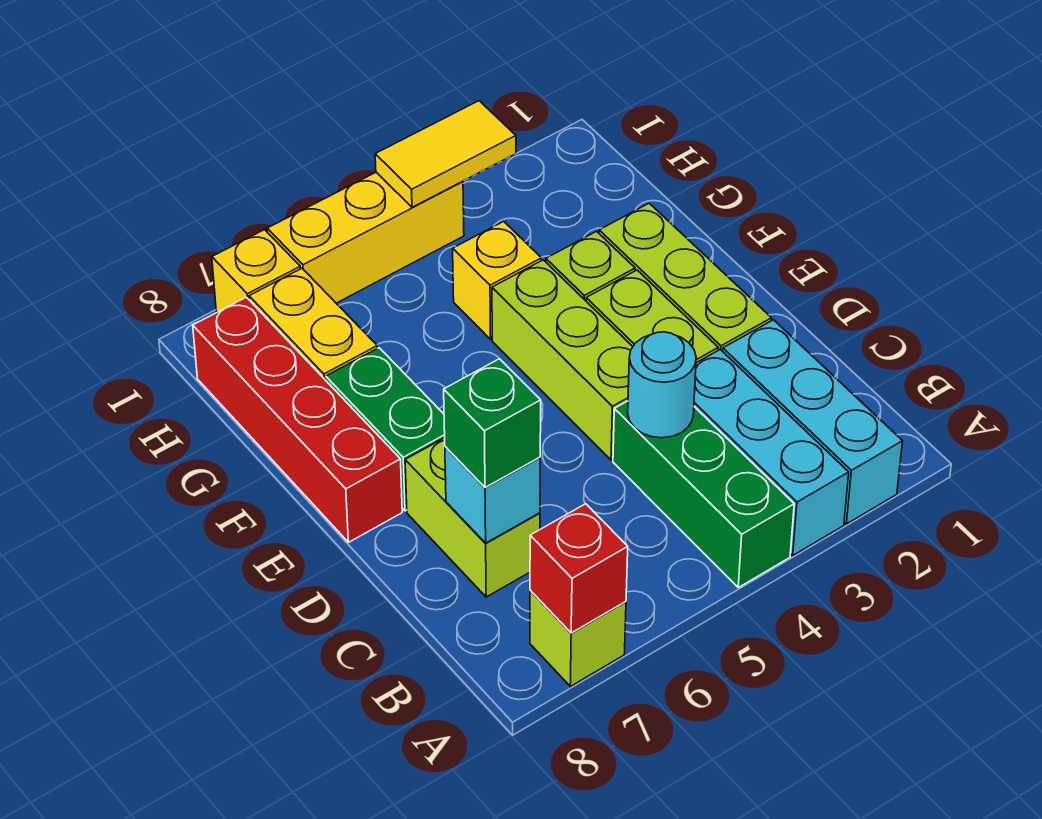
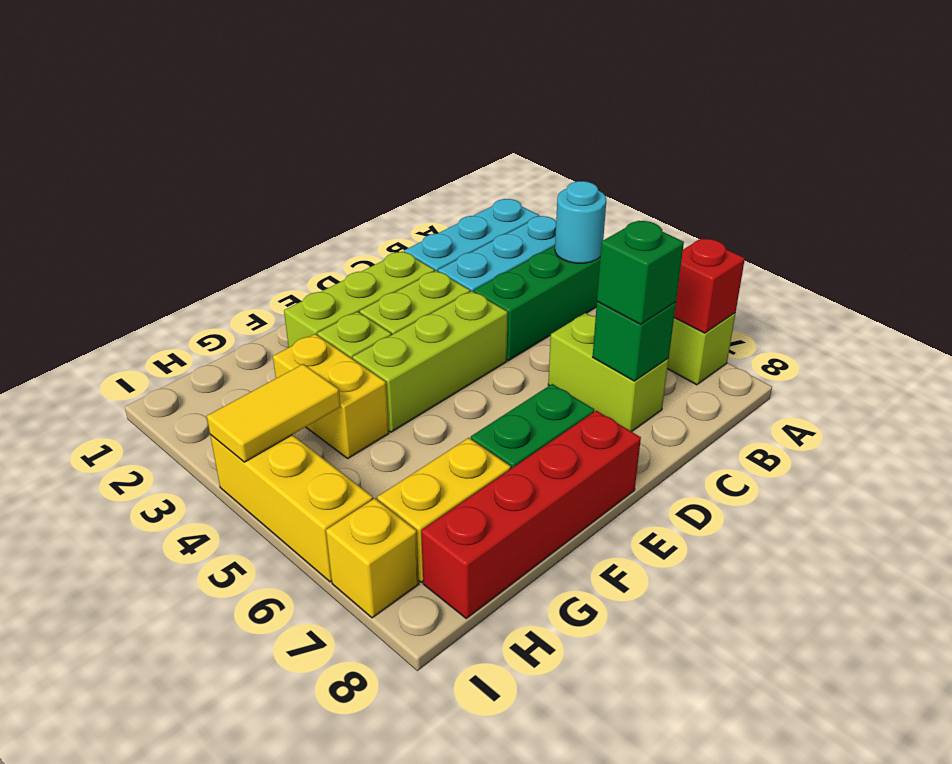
cyan 1x1 round brick [628,332,696,438] -> cyan 1x1 round brick moved to [555,181,606,263]
lime 1x2 brick [405,438,540,597] -> lime 1x2 brick turned to [548,313,669,432]
cyan 1x1 brick [445,447,540,543] -> green 1x1 brick [593,302,676,381]
yellow 1x1 brick [453,221,541,339] -> yellow 1x2 brick [273,334,389,458]
yellow 1x2 tile [375,101,516,207] -> yellow 1x2 tile turned to [207,364,340,462]

